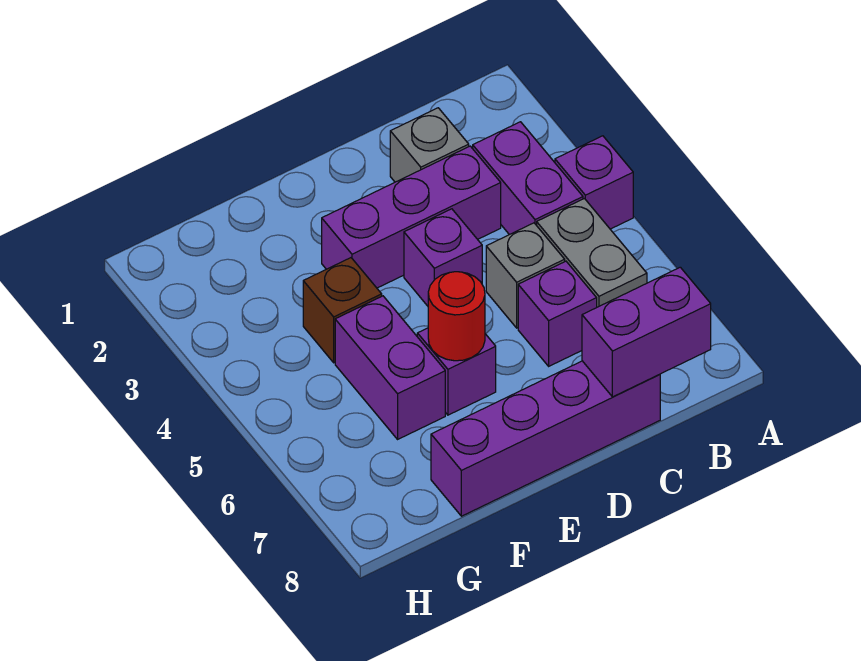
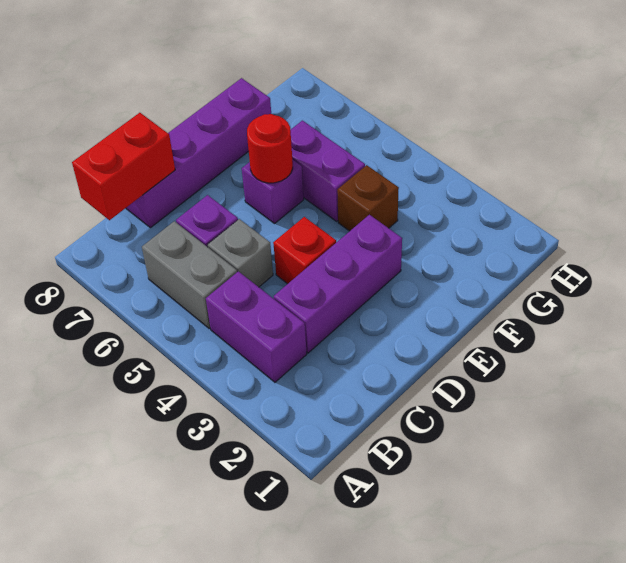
purple 1x1 brick [555,136,633,229] -> none
purple 1x2 brick [582,267,711,397] -> red 1x2 brick [72,113,175,220]
grey 1x1 brick [390,108,469,182] -> none
purple 1x1 brick [404,209,482,306] -> red 1x1 brick [273,217,336,284]

